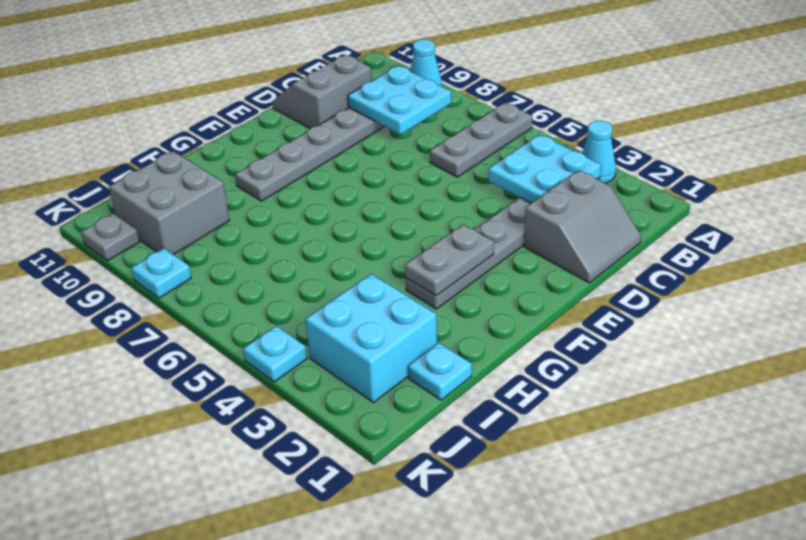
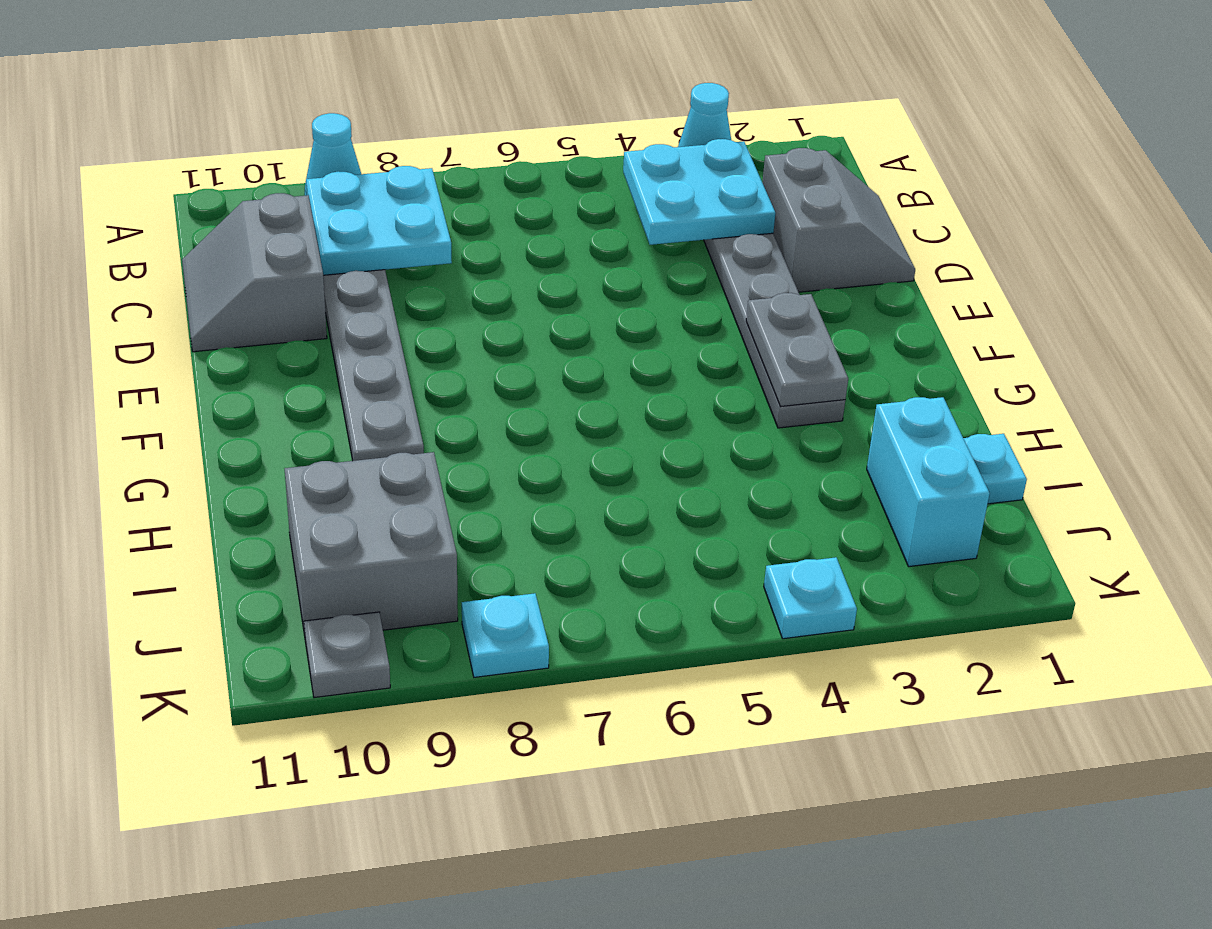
grey 1x3 plate [430,103,532,177] -> none
cyan 2x2 brick [306,274,437,403] -> cyan 1x2 brick [867,397,990,567]

